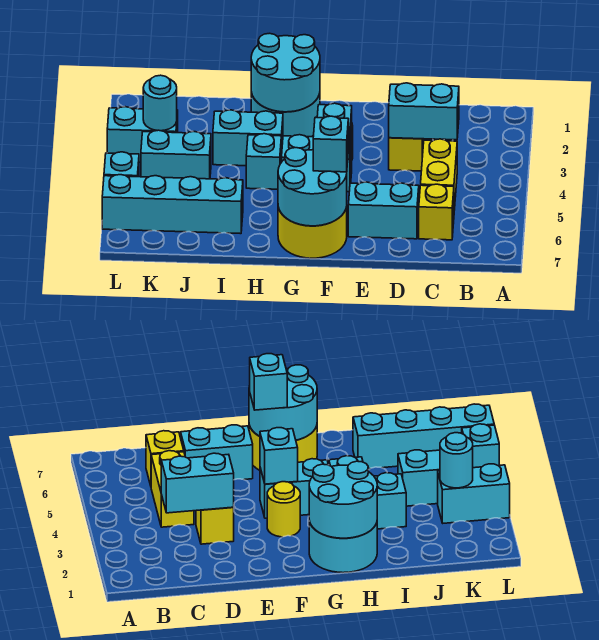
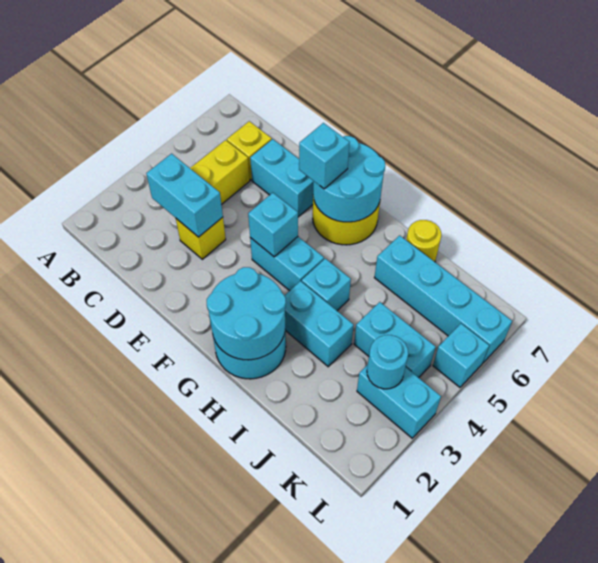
yellow 1x1 round brick [267,482,300,537] -> yellow 1x1 round brick moved to [406,220,441,262]

